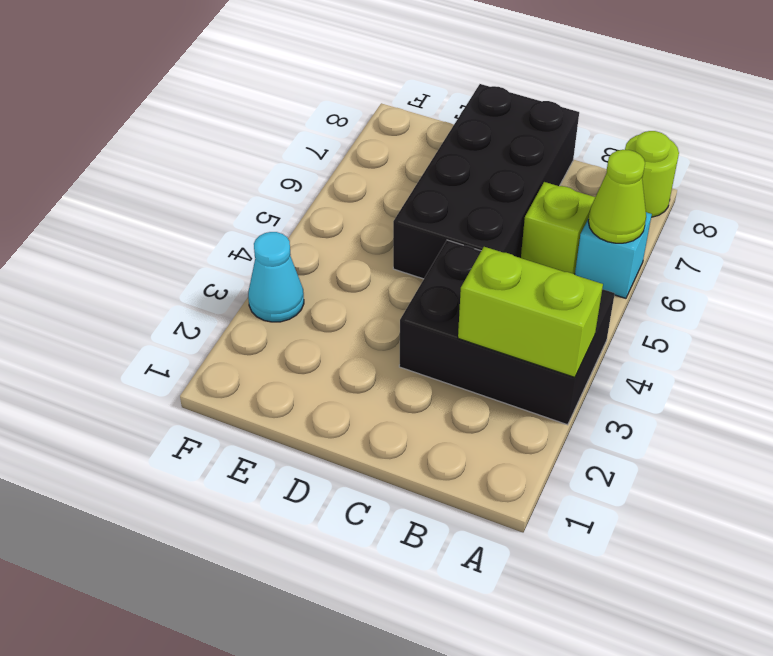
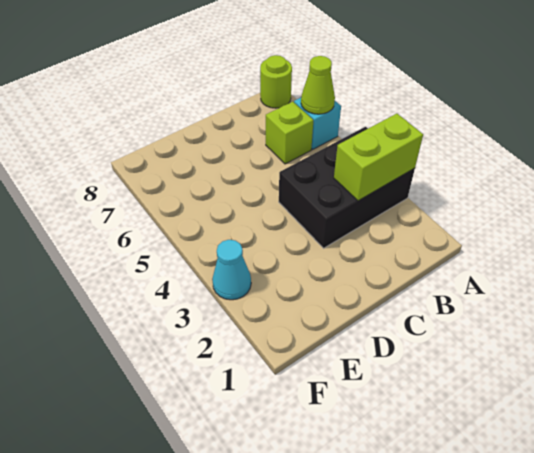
black 2x4 brick [393,84,579,279] -> none

